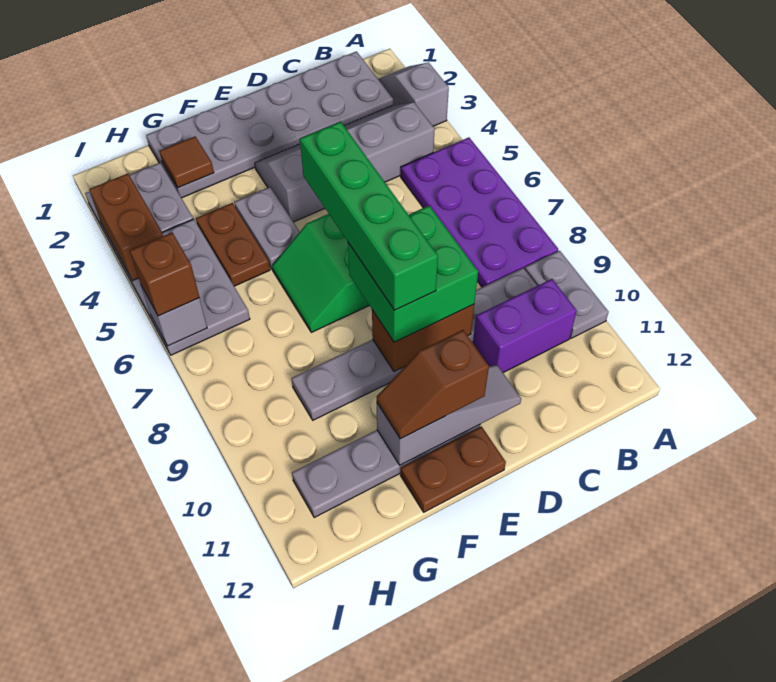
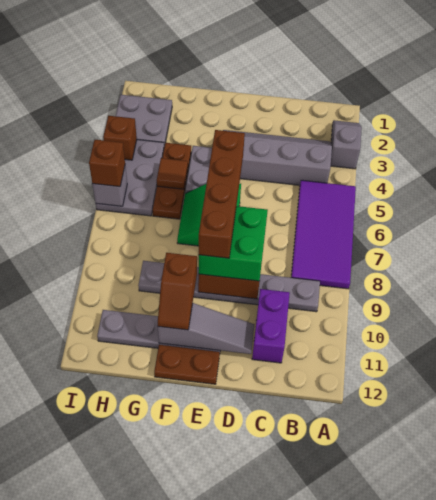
purple 2x4 plate [401,137,558,287] -> purple 2x4 tile [291,180,356,289]
grey 1x2 plate [525,251,609,338] -> none
grey 2x6 plate [146,51,393,198] -> none
purple 1x2 brick [473,279,577,373] -> purple 1x2 brick turned to [252,289,290,363]
green 1x4 brick [300,122,438,310] -> brown 1x4 brick [199,130,245,258]
brown 1x2 slope [377,330,489,439] -> brown 1x2 slope turned to [158,253,197,330]
brown 1x1 tile [160,137,214,188] -> brown 1x1 tile moved to [157,158,188,189]
brown 1x2 plate [196,203,270,286] -> brown 1x3 plate [153,143,191,219]
brown 1x2 brick [89,173,163,281] -> brown 1x1 brick [103,116,137,160]

